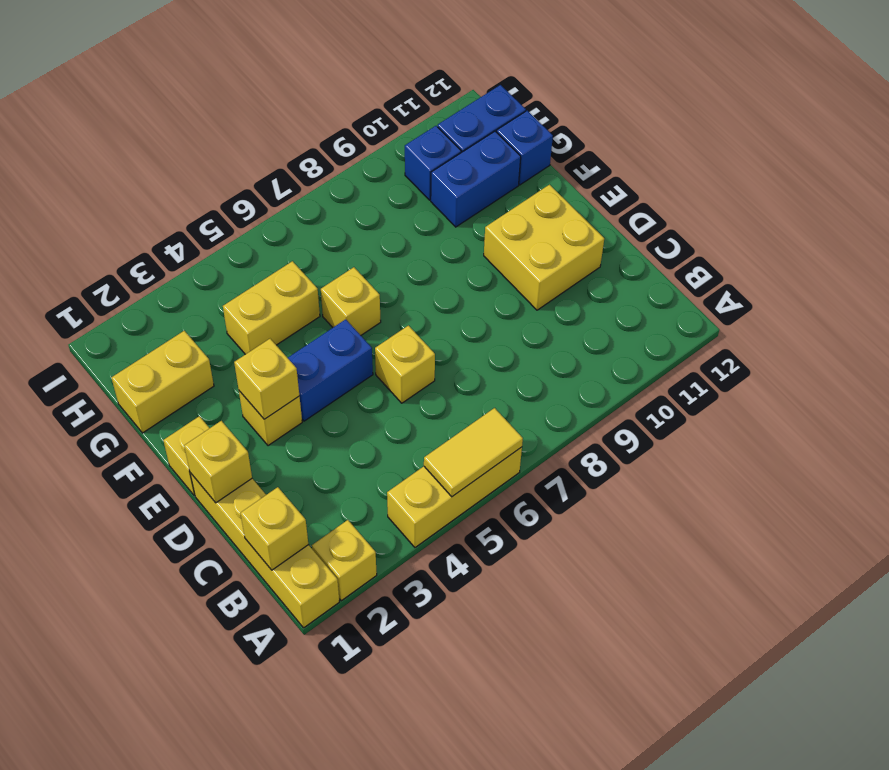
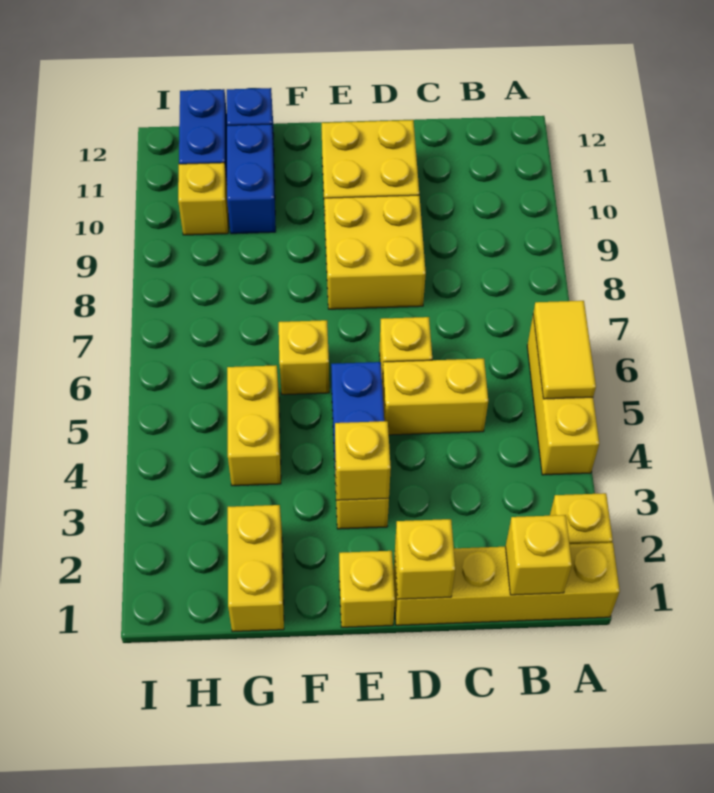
none -> yellow 1x2 brick [382,359,488,435]
none -> yellow 2x2 brick [325,195,426,309]
blue 1x1 brick [405,126,461,200] -> yellow 1x1 brick [178,163,228,235]

